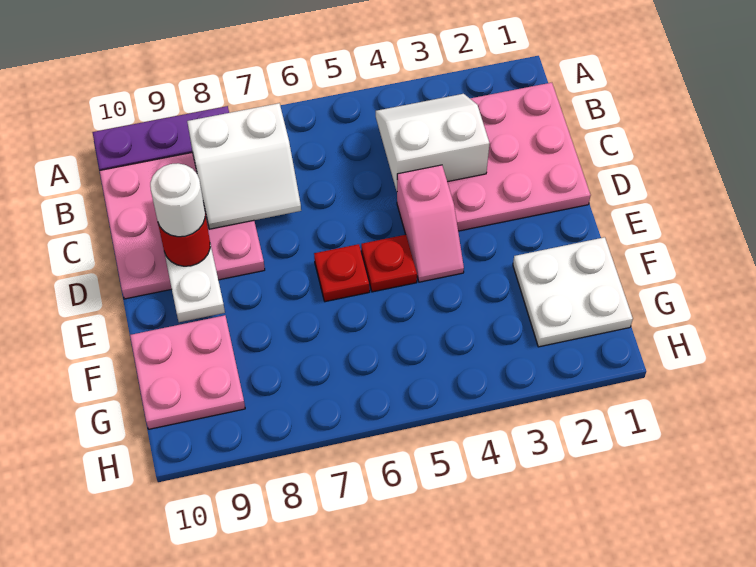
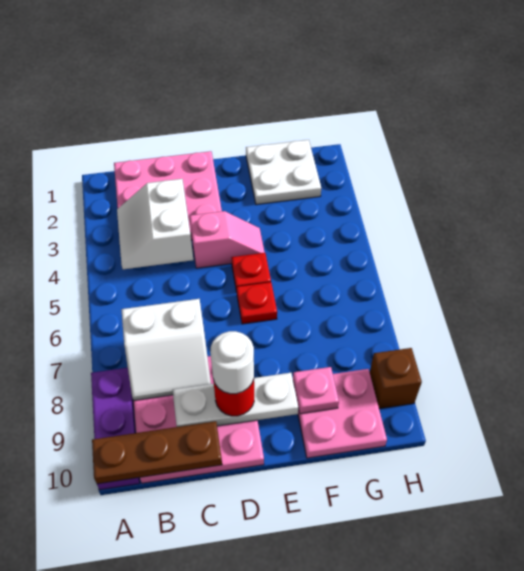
none -> brown 1x3 plate [92,421,222,484]
white 2x2 slope [187,103,301,229] -> white 2x2 slope turned to [121,299,211,401]
none -> pink 1x1 plate [293,367,339,414]
none -> brown 1x1 brick [370,348,422,409]

